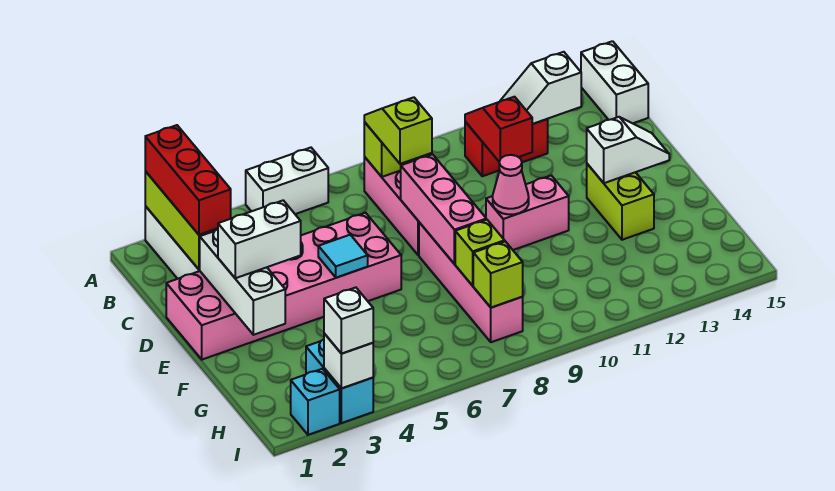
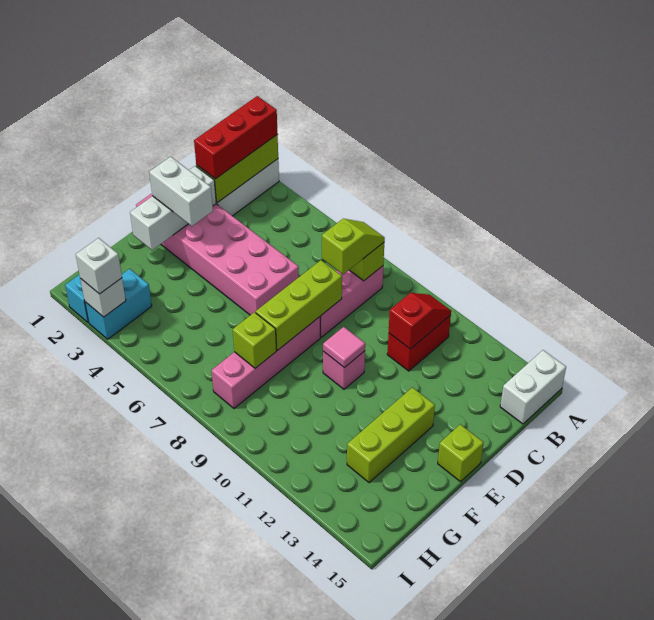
white 1x2 brick [246,148,328,214] -> none
red 1x2 brick [465,119,548,176] -> red 1x2 brick turned to [387,315,451,371]
white 1x2 slope [500,52,581,124] -> none
pink 1x3 brick [401,154,486,264] -> lime 1x3 brick [256,260,342,350]
cyan 1x1 tile [318,235,368,278] -> none
pink 1x2 brick [486,176,569,250] -> pink 1x1 brick [323,351,365,389]
pink 1x1 cone [493,155,529,214] -> pink 1x1 tile [323,327,365,368]
lime 1x2 brick [587,164,654,240] -> lime 1x3 brick [347,387,435,483]
white 1x2 slope [587,117,669,183] -> none
lime 1x1 brick [473,241,523,308] -> lime 1x1 brick moved to [438,424,484,482]

